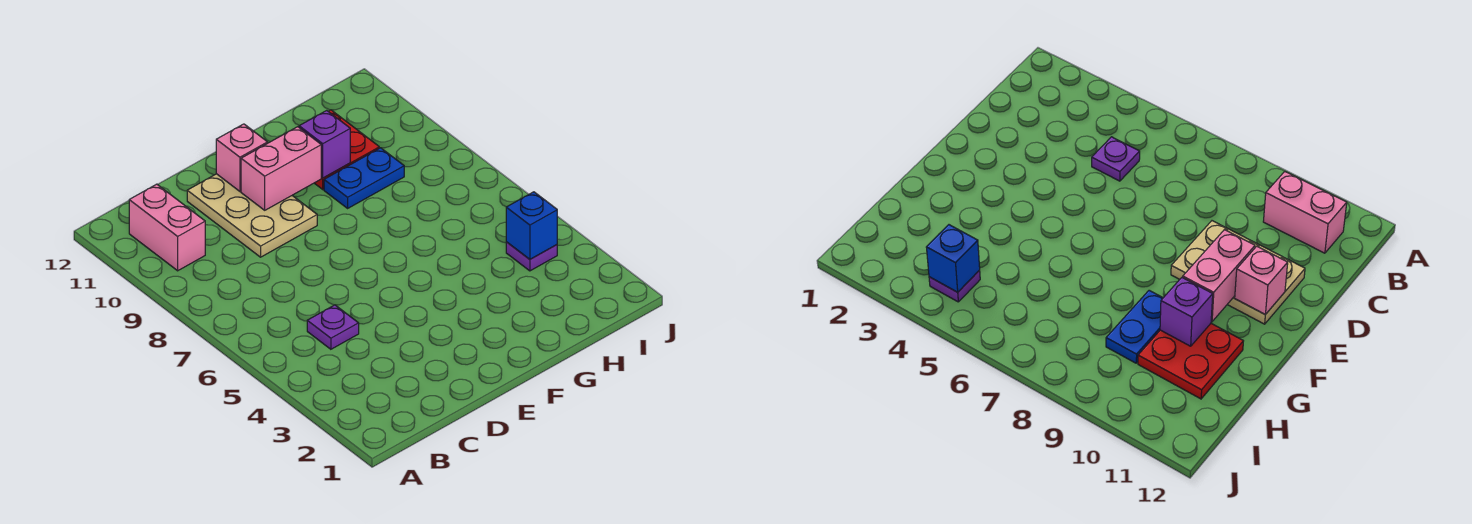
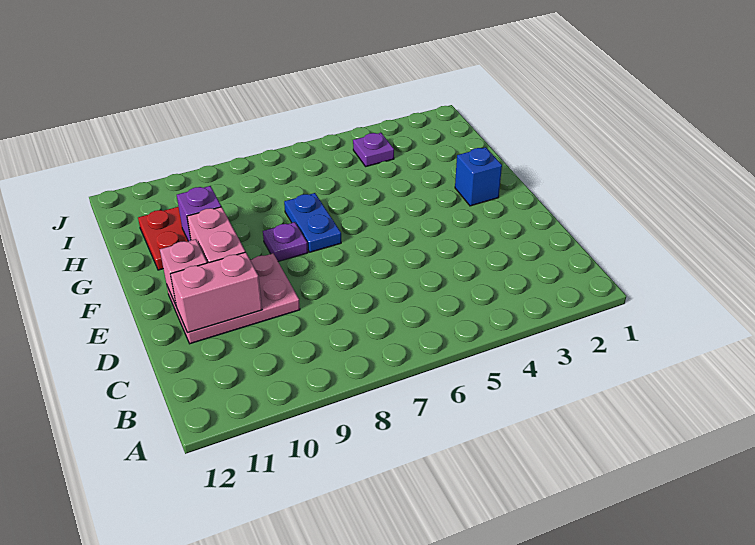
pink 1x2 brick [129,184,205,271] -> pink 1x2 brick moved to [171,252,262,333]
purple 1x1 plate [307,305,359,349] -> purple 1x1 plate moved to [263,222,308,262]
tan 2x3 plate [187,174,317,257] -> pink 2x3 plate [167,254,300,344]
blue 1x2 plate [324,148,404,208] -> blue 1x2 plate moved to [284,193,341,252]
blue 1x1 brick [506,192,557,259] -> blue 1x1 brick moved to [455,147,502,206]

